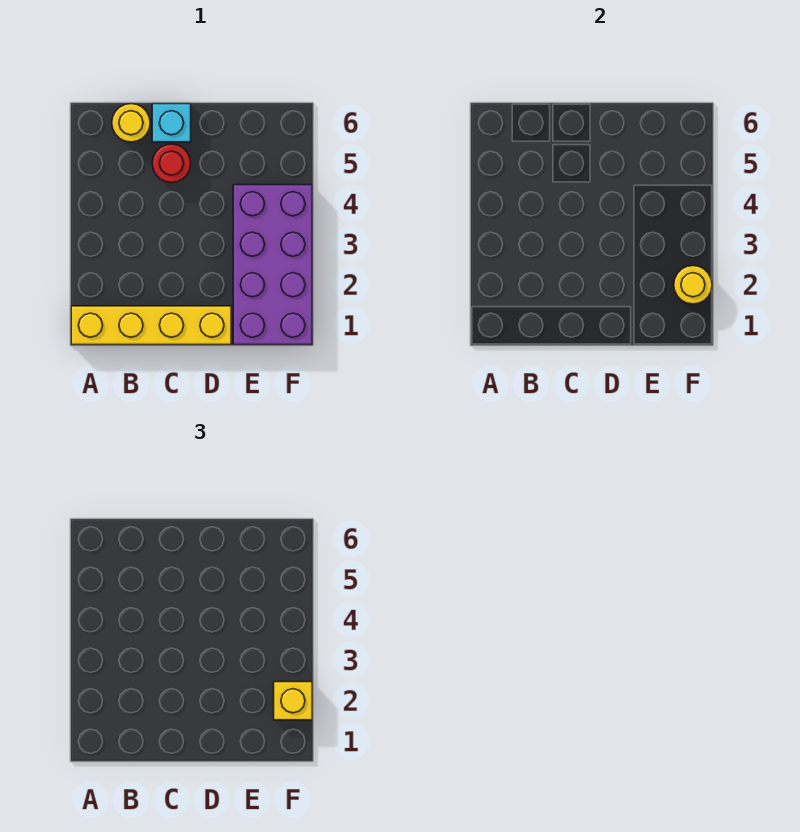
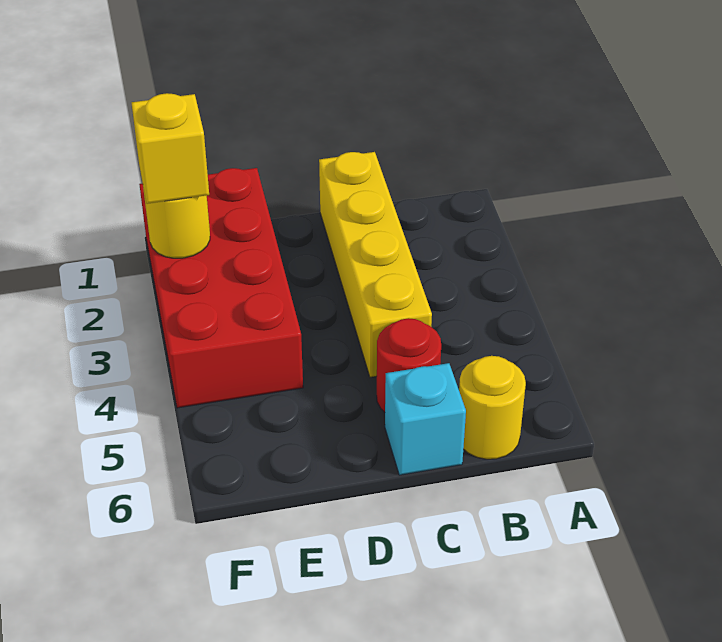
yellow 1x4 brick [71,306,231,345] -> yellow 1x4 brick turned to [319,152,432,377]
purple 2x4 brick [233,185,312,345] -> red 2x4 brick [139,168,303,408]

